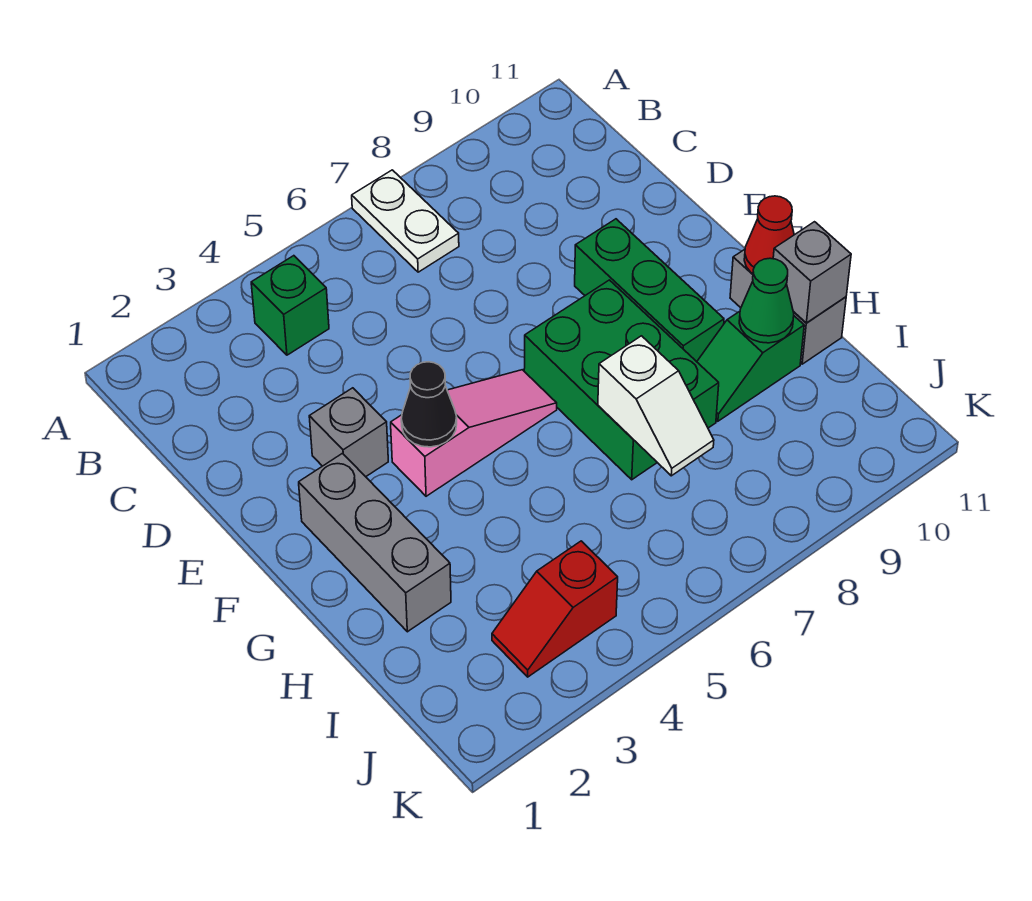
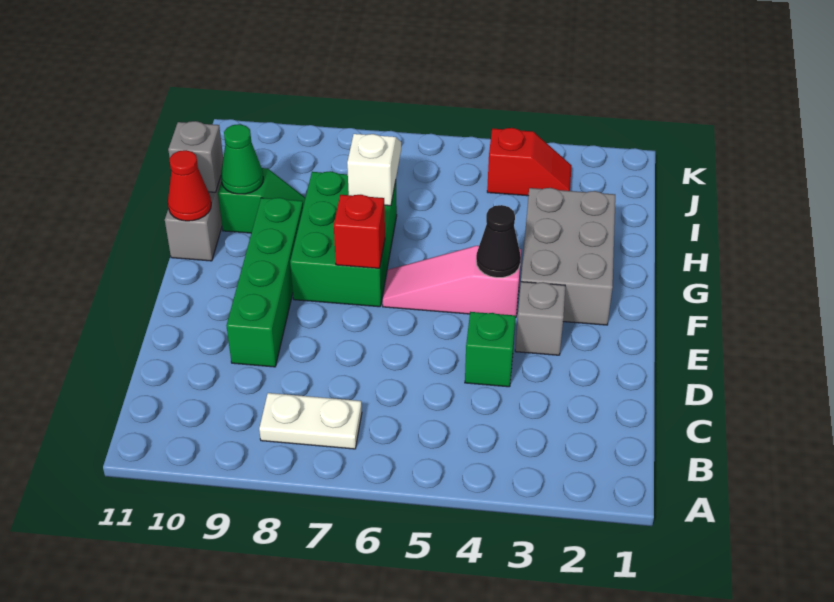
white 1x2 plate [352,170,459,272] -> white 1x2 plate turned to [259,393,362,449]
green 1x1 brick [251,256,329,355] -> green 1x1 brick moved to [465,312,515,387]
green 1x3 brick [575,219,724,362] -> green 1x4 brick [227,198,303,367]
grey 1x3 brick [299,453,451,632] -> grey 2x3 brick [521,188,615,325]
none -> red 1x1 brick [334,195,385,268]

